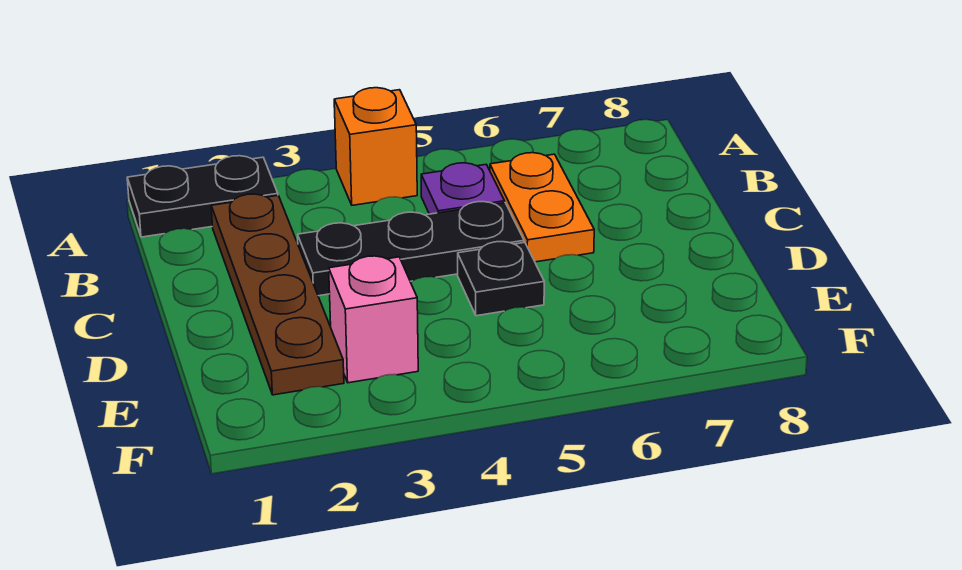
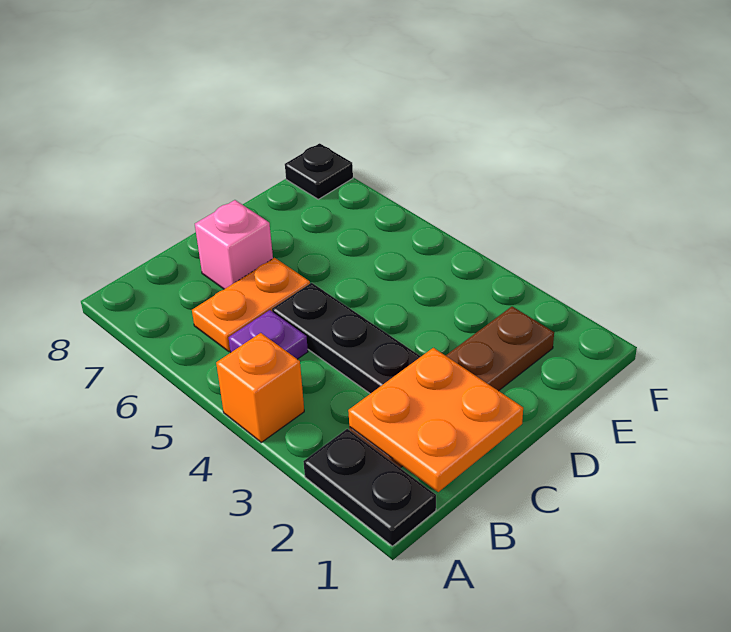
none -> orange 2x2 plate [348,348,523,492]
black 1x1 plate [458,242,544,316] -> black 1x1 plate moved to [285,143,353,199]
pink 1x1 brick [329,256,418,383] -> pink 1x1 brick moved to [195,200,273,289]

